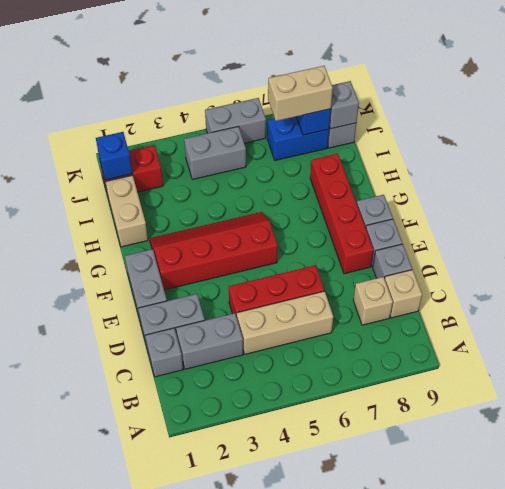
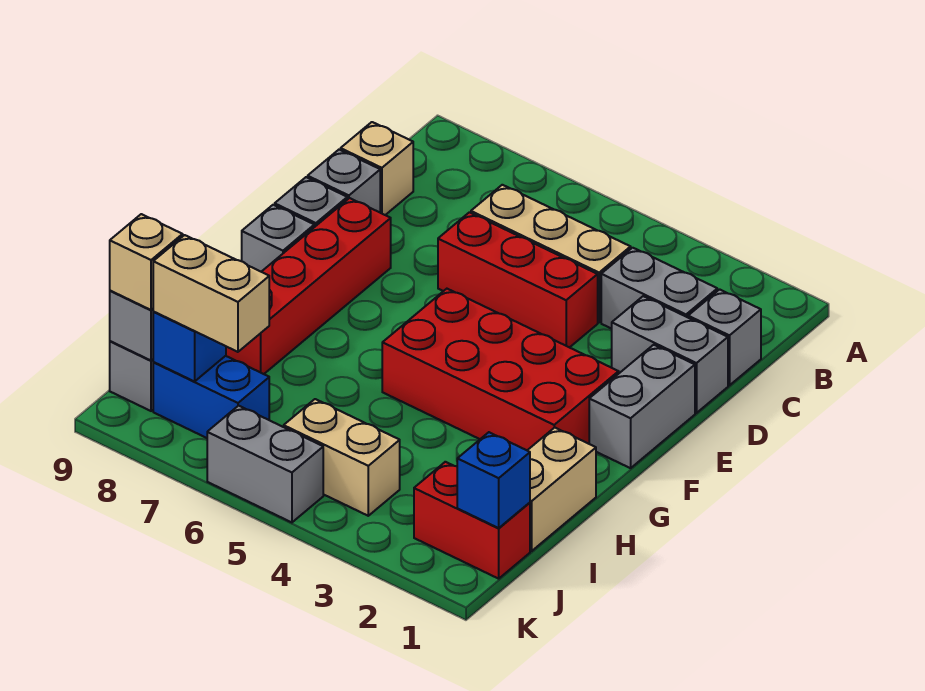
tan 1x1 brick [353,277,393,325] -> tan 1x1 brick moved to [110,214,183,310]
red 2x4 slope [150,212,278,290] -> red 2x4 brick [382,289,619,450]
grey 1x2 brick [184,127,246,179] -> tan 1x2 brick [284,399,400,516]

